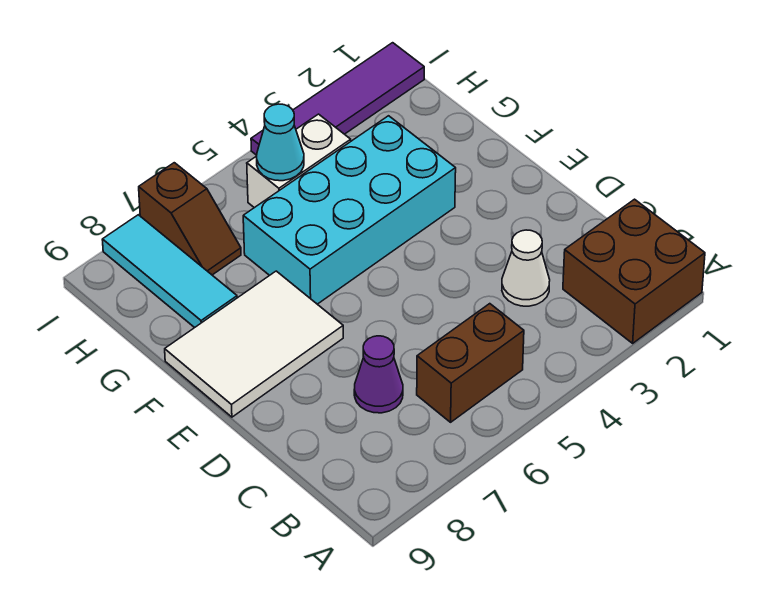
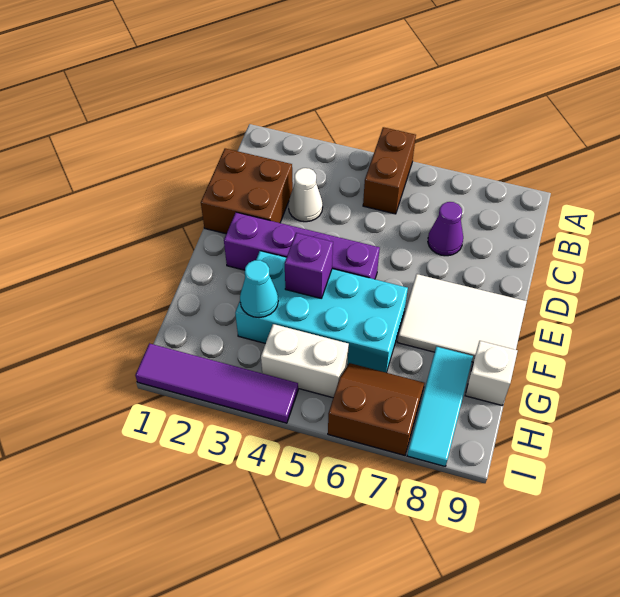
brown 2x2 brick [563,199,705,343] -> brown 2x2 brick moved to [201,148,293,234]
brown 1x2 brick [417,304,524,422] -> brown 1x2 brick turned to [363,127,416,214]
none -> purple 1x4 brick [224,212,380,279]
none -> purple 1x1 brick [285,233,333,298]
none -> white 1x1 brick [465,341,517,405]
cyan 1x1 cone [257,104,304,181] -> cyan 1x1 cone moved to [240,260,278,318]
brown 1x2 slope [139,163,241,275] -> brown 2x2 slope [328,363,424,455]

